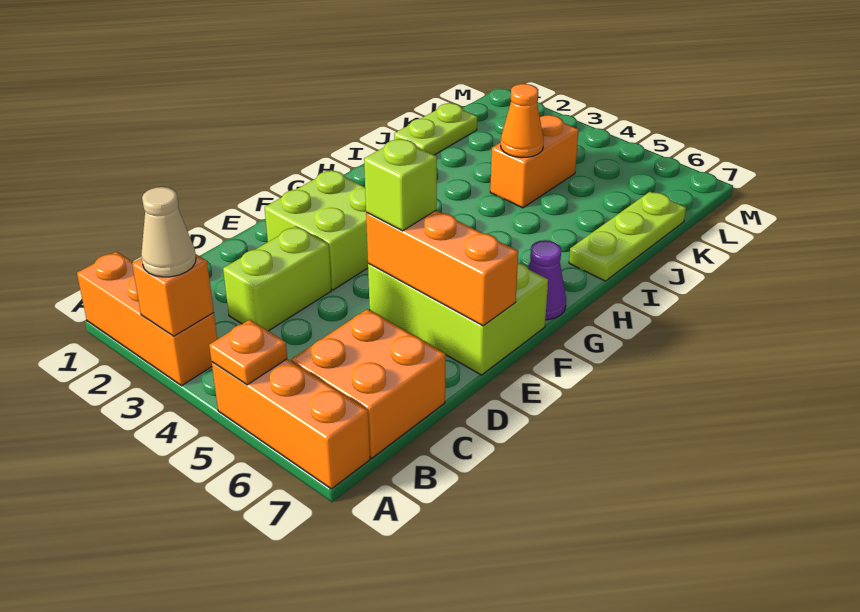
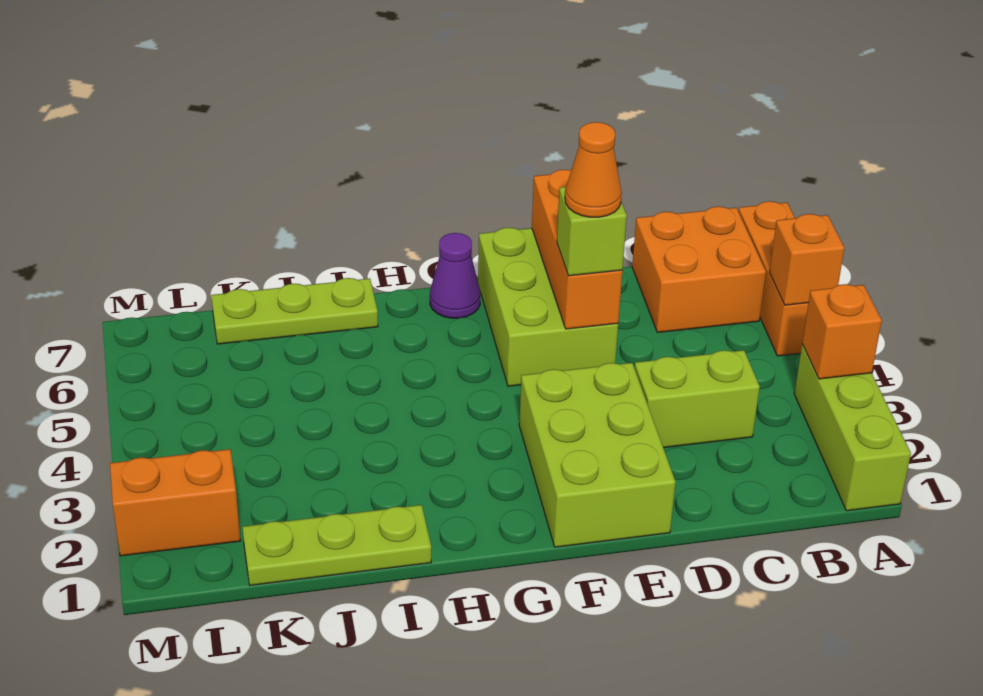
orange 1x3 brick [77,252,217,386] -> lime 1x3 brick [794,344,911,511]
tan 1x1 cone [141,187,196,277] -> none
orange 1x1 plate [209,320,287,385] -> orange 1x1 brick [769,214,844,305]
lime 2x2 brick [265,170,368,290] -> lime 2x3 brick [519,363,676,547]
lime 1x2 plate [394,103,477,155] -> lime 1x3 plate [242,505,431,585]
orange 1x2 brick [490,115,579,208] -> orange 1x2 brick moved to [110,449,240,556]
orange 1x1 cone [501,84,544,158] -> orange 1x1 cone moved to [565,122,622,217]

